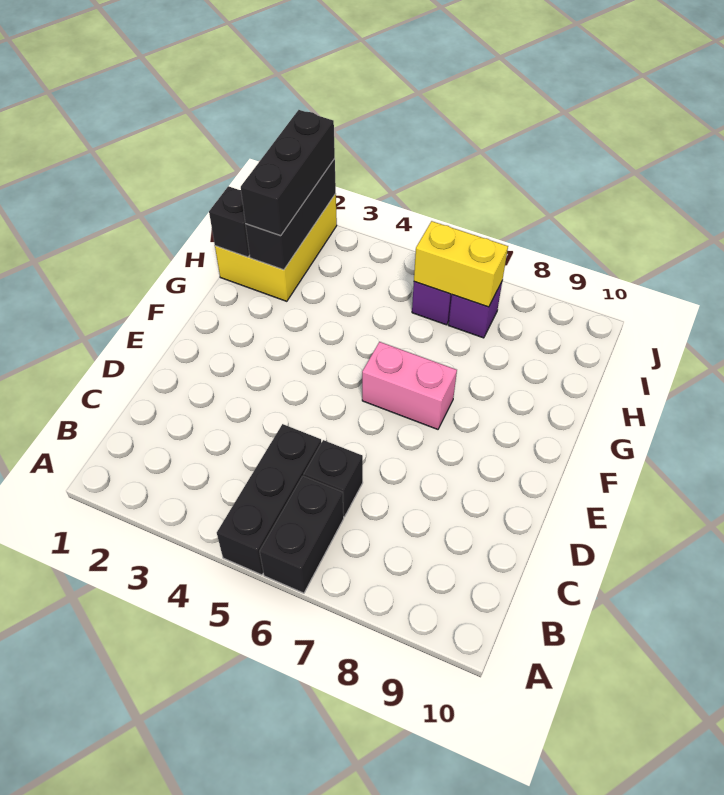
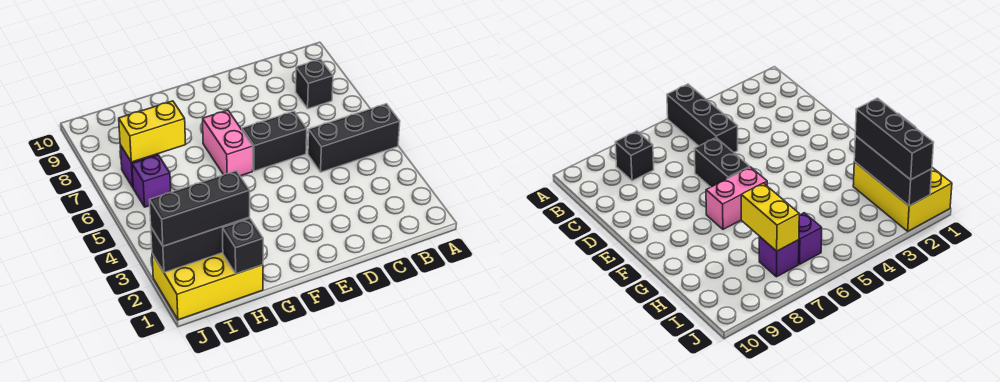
black 1x2 brick [260,476,344,593] -> black 1x2 brick moved to [242,111,307,171]
black 1x1 brick [304,440,363,517] -> black 1x1 brick moved to [296,59,333,109]
yellow 1x2 brick [414,221,508,307] -> yellow 1x2 brick turned to [119,101,186,162]

